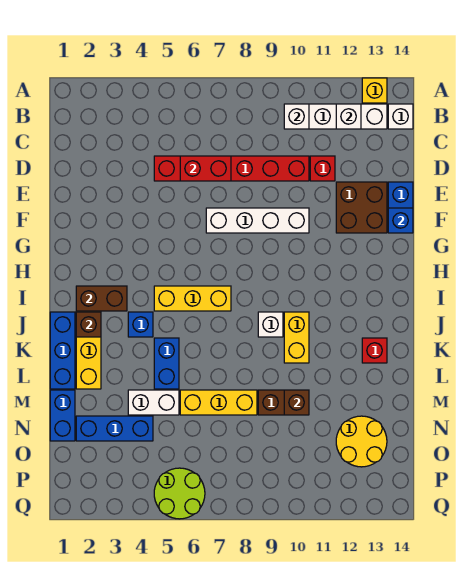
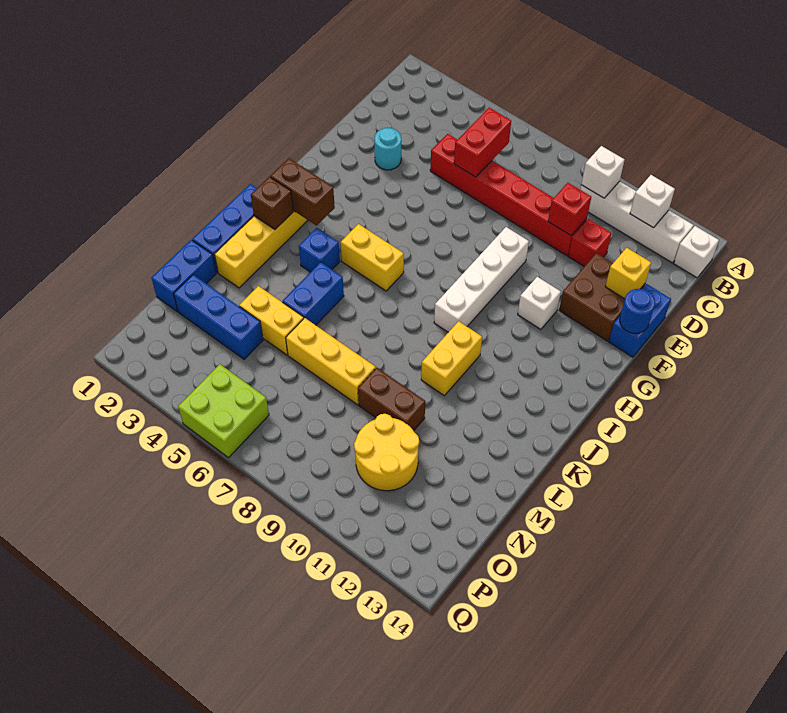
yellow 1x1 brick [362,78,387,103] -> yellow 1x1 brick moved to [605,248,651,299]
red 1x2 brick [180,156,231,181] -> red 1x2 brick turned to [454,108,511,177]
none -> cyan 1x1 round brick [374,128,401,170]
white 1x4 brick [206,208,309,233] -> white 1x4 brick turned to [434,227,529,332]
blue 1x1 brick [388,208,413,233] -> blue 1x1 round brick [620,289,655,334]
yellow 1x3 brick [154,286,231,311] -> yellow 1x2 brick [341,224,404,291]
white 1x1 brick [258,312,283,337] -> white 1x1 brick moved to [518,277,561,329]
red 1x1 brick [362,338,387,363] -> red 1x1 brick moved to [548,183,591,236]
white 1x2 brick [128,390,179,415] -> yellow 1x2 brick [239,286,304,355]
brown 1x1 brick [284,390,309,415] -> none
yellow 2x2 round brick [336,416,387,467] -> yellow 2x2 round brick moved to [354,414,419,491]
lime 2x2 round brick [154,468,205,519] -> lime 2x2 brick [178,364,269,458]

